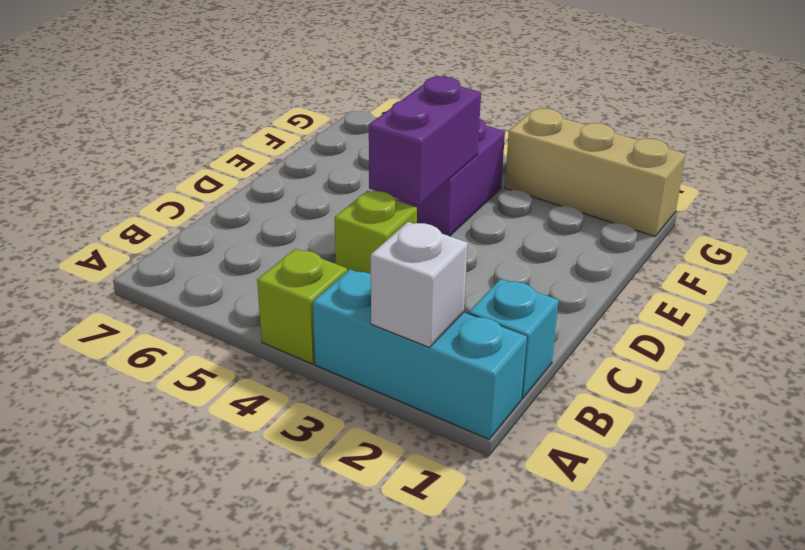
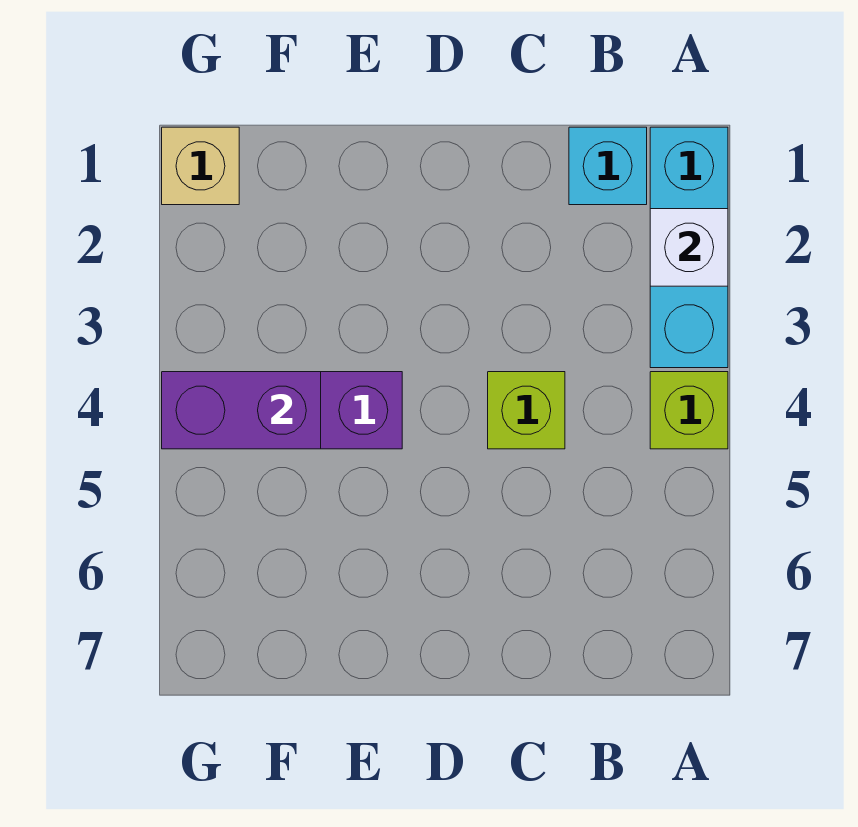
purple 1x2 brick [369,76,481,205] -> purple 1x2 brick moved to [162,372,321,449]
tan 1x3 brick [505,109,686,236] -> tan 1x1 brick [162,127,239,205]

